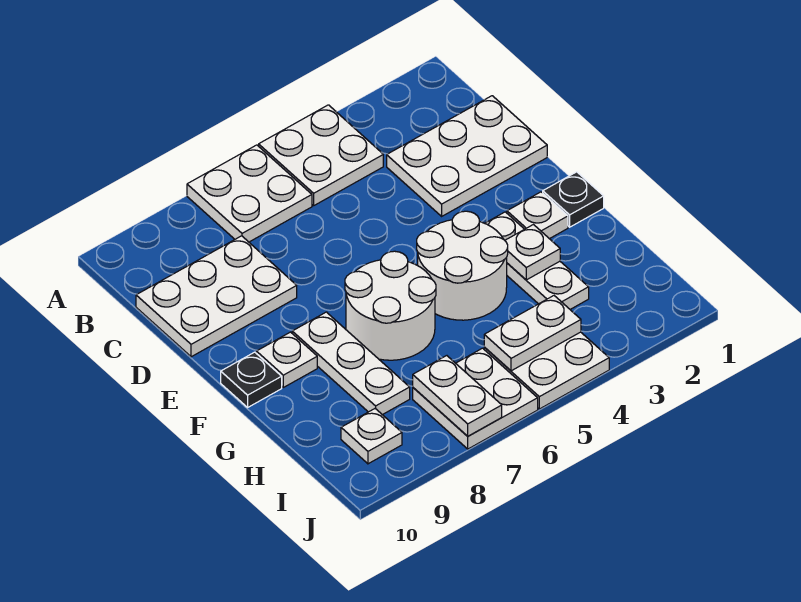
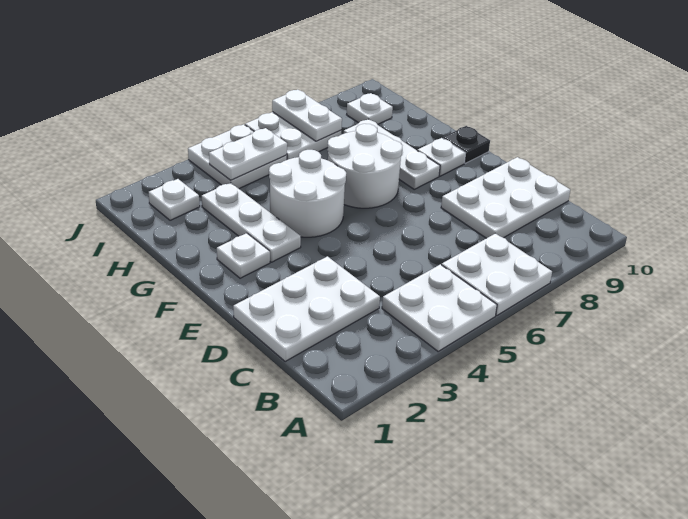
black 1x1 plate [543,172,604,227] -> none
white 1x1 plate [505,225,560,280] -> white 1x1 plate moved to [149,179,200,220]

